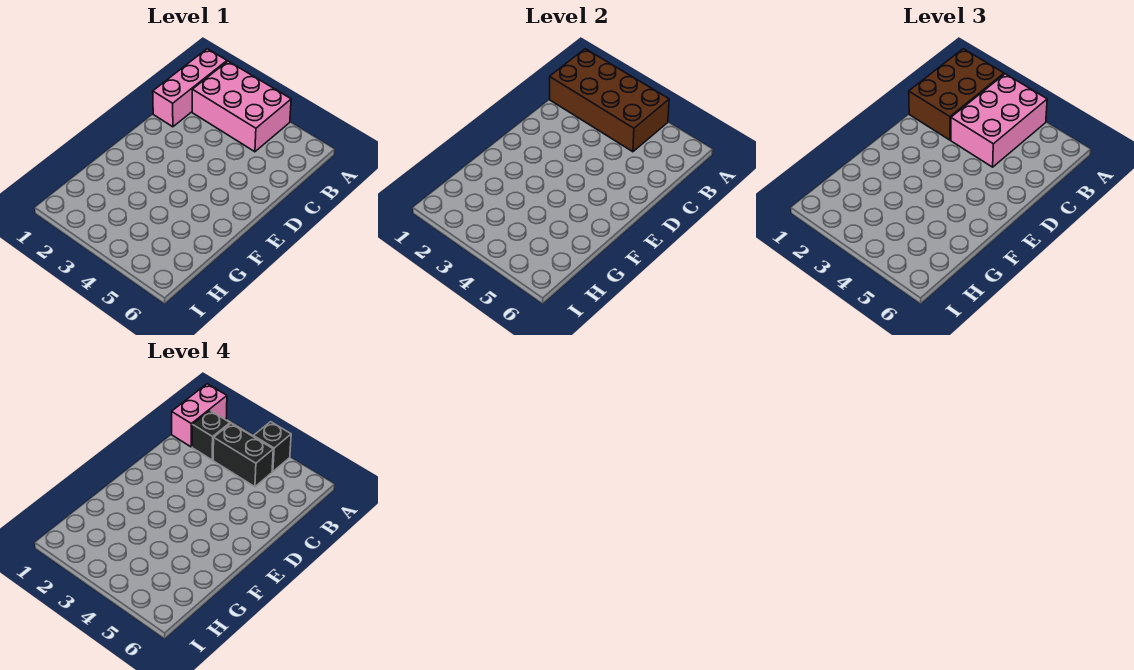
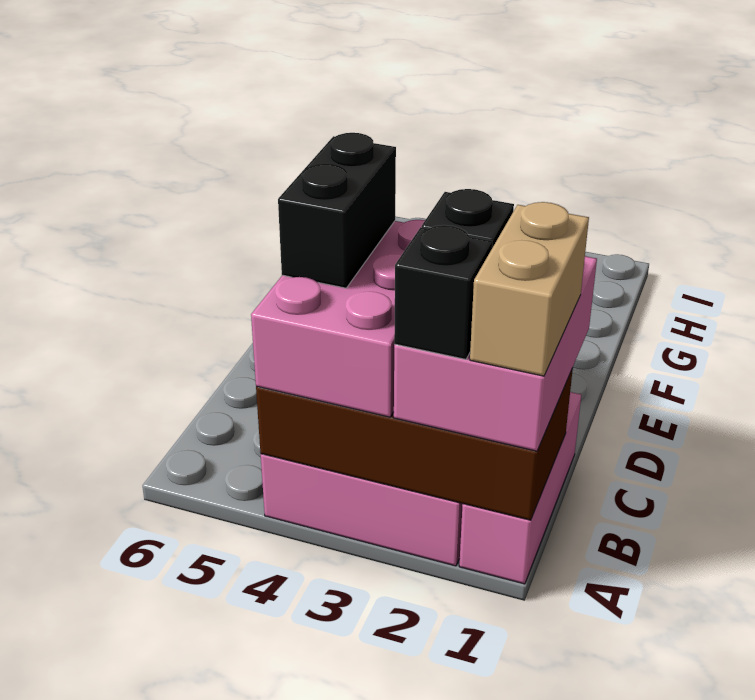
brown 2x3 brick [909,49,1004,140] -> pink 2x3 brick [394,256,597,451]
pink 1x2 brick [172,384,227,447] -> tan 1x2 brick [470,202,589,376]
black 1x1 brick [253,422,291,471] -> black 1x1 brick moved to [394,225,492,359]
black 1x2 brick [213,423,273,487] -> black 1x2 brick turned to [278,133,396,288]

